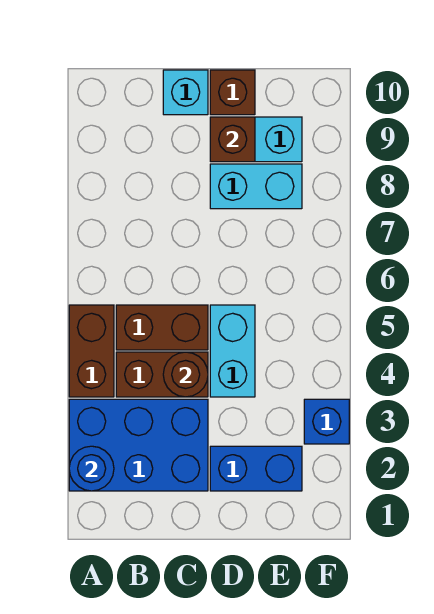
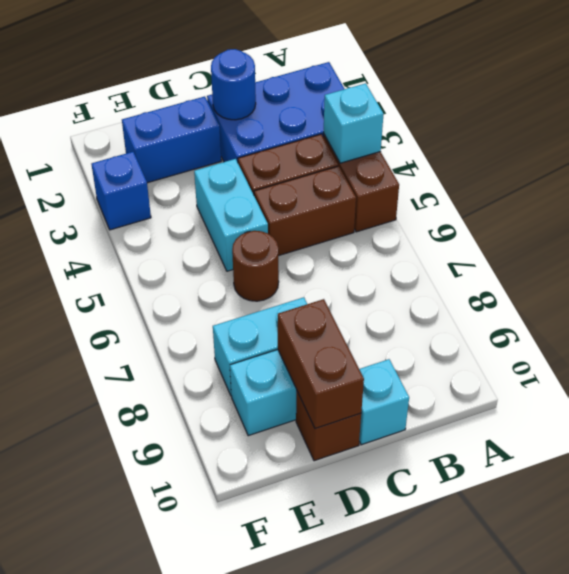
blue 1x1 round brick [69,446,114,491] -> blue 1x1 round brick moved to [211,49,256,120]
none -> cyan 1x1 brick [324,83,383,163]
brown 1x1 round brick [163,352,208,397] -> brown 1x1 round brick moved to [232,231,279,301]
brown 1x1 brick [210,117,255,162] -> brown 1x2 brick [278,299,364,429]

